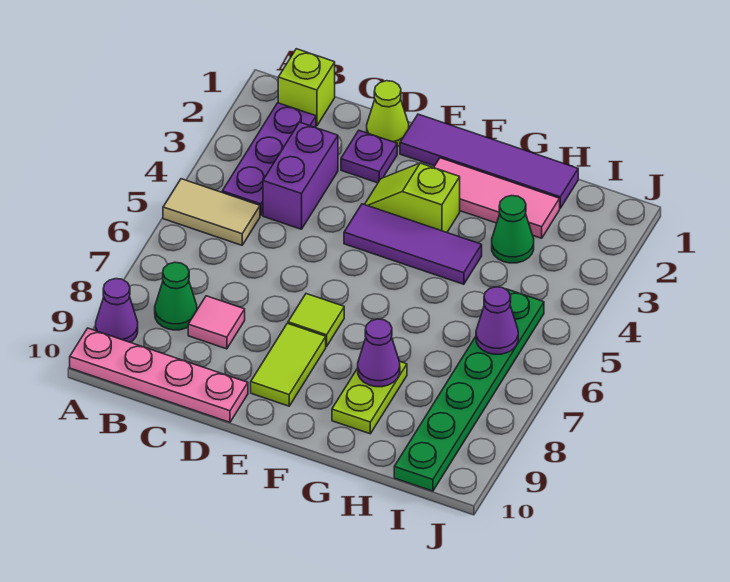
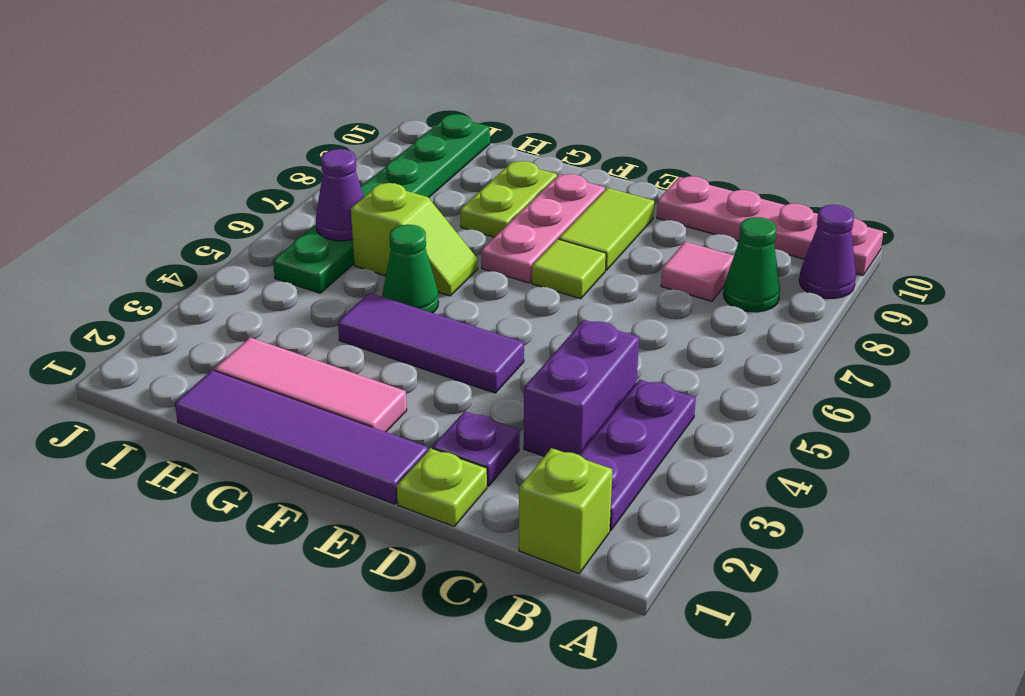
tan 1x2 tile [163,179,260,245] -> none
lime 1x1 cone [367,81,409,147] -> lime 1x1 plate [397,448,487,526]
lime 1x2 slope [365,163,460,232] -> lime 1x2 slope moved to [351,183,478,296]
none -> pink 1x3 plate [481,174,605,283]
purple 1x1 cone [358,319,400,387] -> none
green 1x1 cone [492,196,534,263] -> green 1x1 cone moved to [382,225,439,313]

